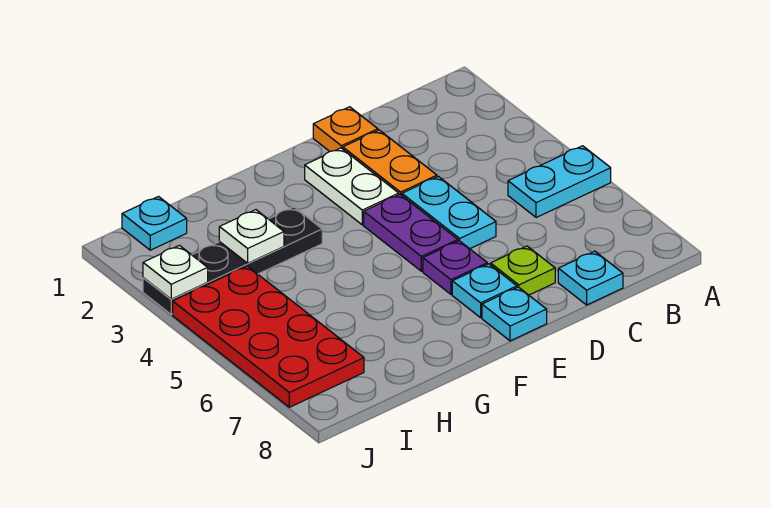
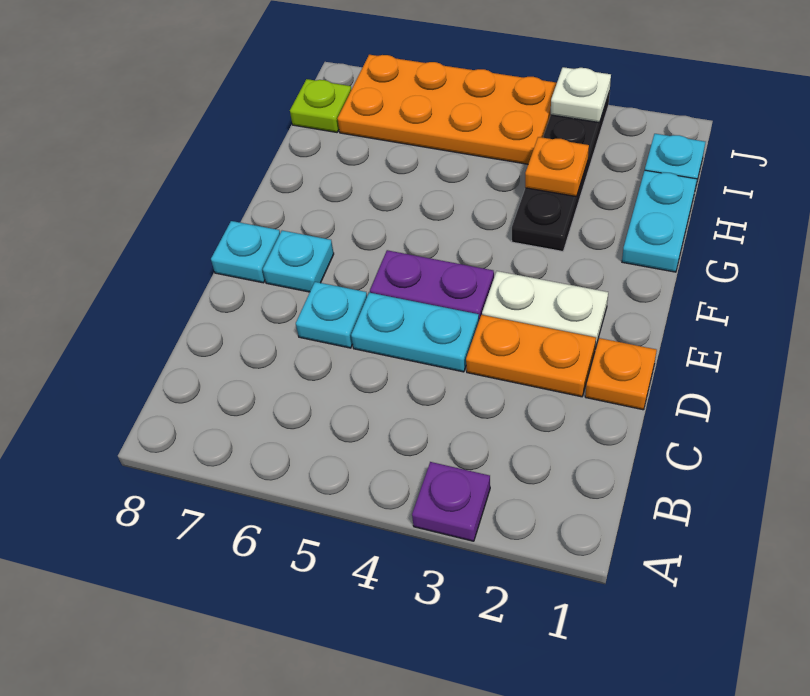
cyan 1x2 plate [508,146,611,218] -> cyan 1x2 plate moved to [622,170,697,272]
cyan 1x1 plate [558,251,623,305] -> cyan 1x1 plate moved to [296,282,367,348]
lime 1x1 plate [491,246,555,295] -> lime 1x1 plate moved to [290,79,351,132]
purple 1x1 plate [423,241,487,294] -> purple 1x1 plate moved to [412,462,490,541]
white 1x1 plate [219,210,284,263] -> orange 1x1 plate [525,137,589,197]
red 2x4 plate [173,266,364,407] -> orange 2x4 plate [338,55,557,164]

